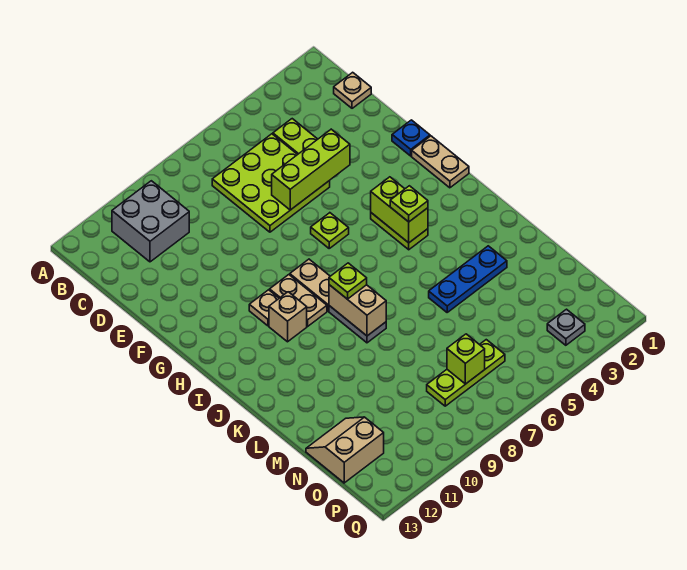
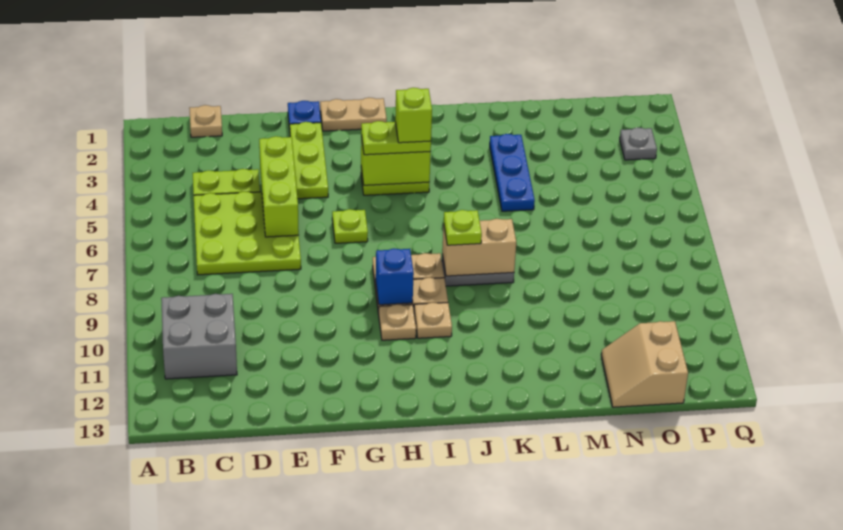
none -> blue 1x1 brick [376,249,414,305]
lime 1x1 plate [390,186,428,222] -> lime 1x2 plate [361,121,431,155]
tan 1x1 brick [269,292,307,342] -> tan 1x1 plate [414,303,452,338]
lime 1x3 plate [427,340,505,406] -> lime 1x3 plate moved to [290,122,328,199]
lime 1x1 brick [447,334,485,384] -> lime 1x1 brick moved to [395,88,432,143]

